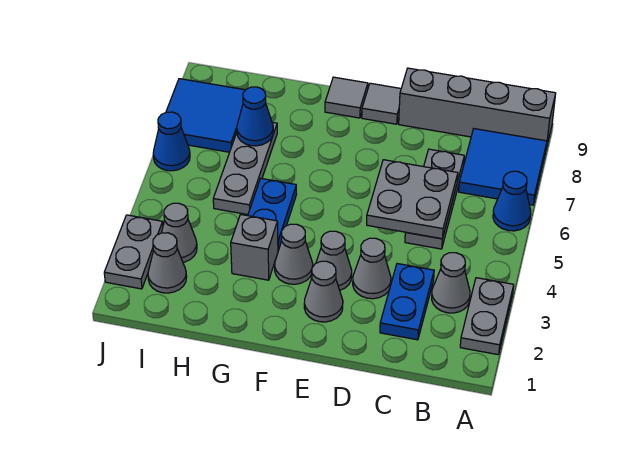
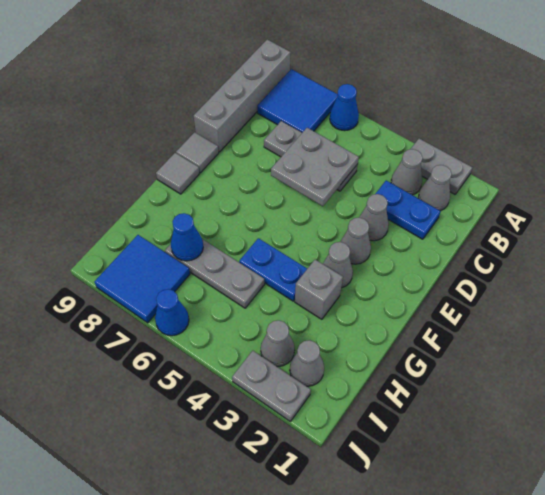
grey 1x1 cone [304,261,343,322] -> grey 1x1 cone moved to [418,165,452,211]

